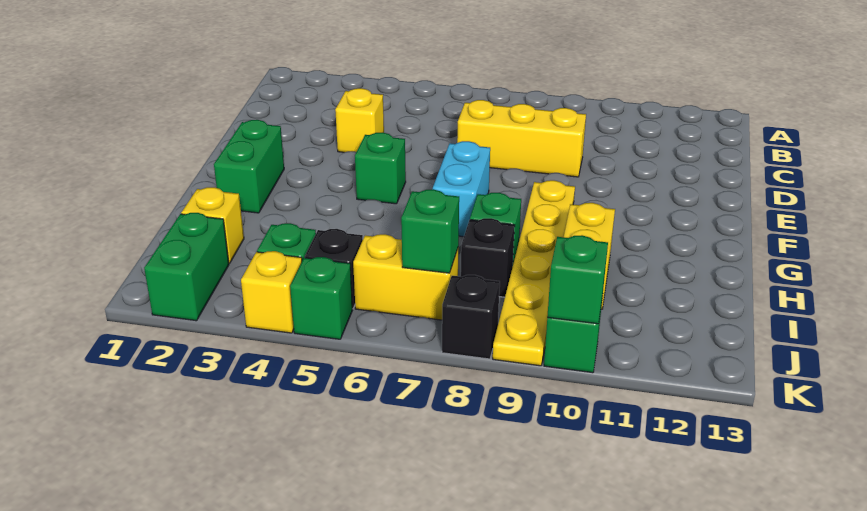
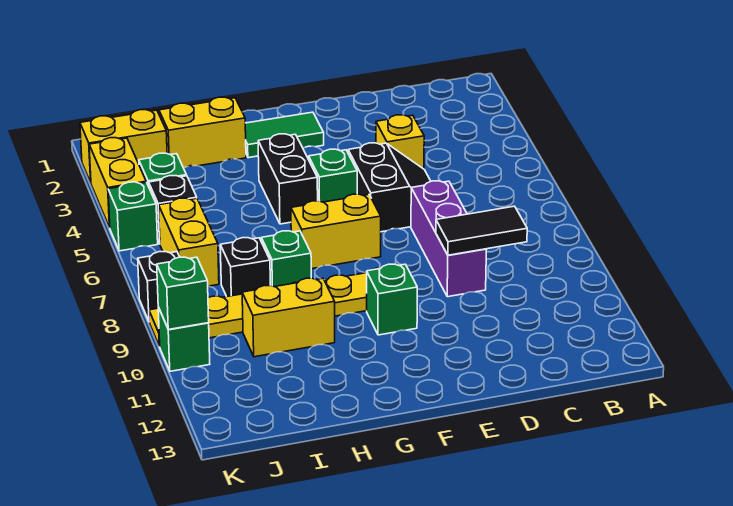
none -> black 1x2 tile [436,206,527,255]
none -> black 2x2 slope [348,143,431,232]
yellow 1x3 brick [457,100,586,177] -> purple 1x3 brick [411,181,486,297]
green 1x2 brick [214,120,284,213] -> green 1x2 tile [245,112,324,158]
cyan 1x2 brick [433,141,490,237] -> yellow 1x2 brick [291,194,381,269]
none -> black 1x2 brick [258,134,318,224]
yellow 1x1 brick [181,187,244,263] -> yellow 1x2 brick [159,97,246,168]
green 1x2 brick [144,213,229,321] -> yellow 1x2 brick [80,110,167,183]
green 1x1 brick [401,189,459,273] -> green 1x1 brick moved to [367,264,417,335]
yellow 1x1 brick [241,251,302,333] -> yellow 1x2 brick [89,138,146,228]

